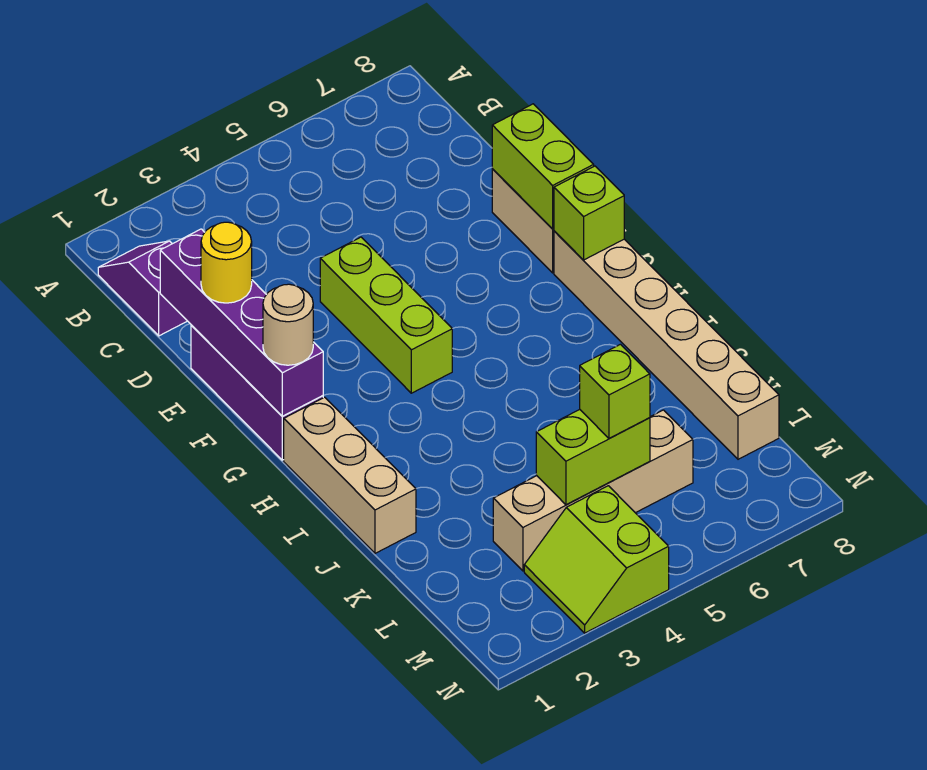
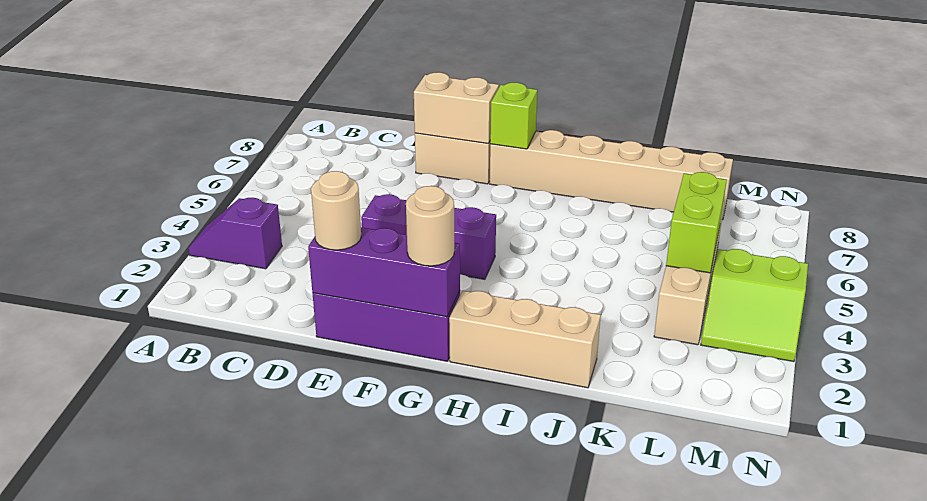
purple 1x2 slope [98,241,187,336] -> purple 1x2 slope moved to [189,198,282,269]
purple 1x4 brick [160,229,323,416] -> purple 1x3 brick [308,227,460,317]
yellow 1x1 round brick [201,222,252,303] -> tan 1x1 round brick [311,171,361,250]
lime 1x3 brick [320,237,452,393] -> purple 1x3 brick [361,194,496,279]
lime 1x2 brick [492,104,594,229] -> tan 1x2 brick [414,72,499,144]
lime 1x1 brick [580,344,650,439] -> none

